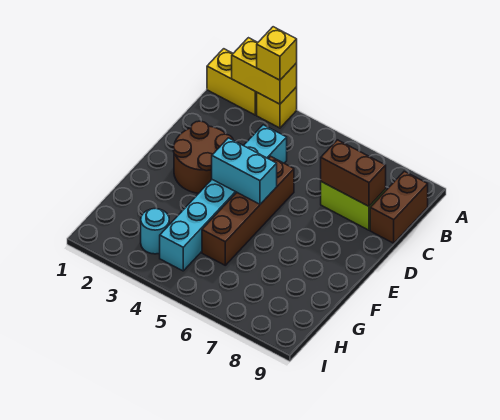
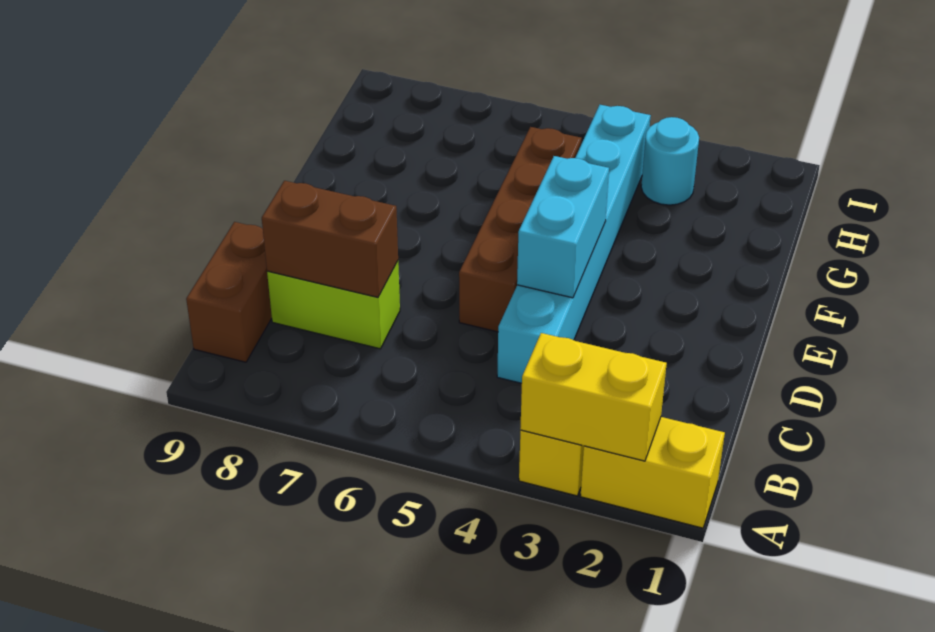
yellow 1x1 brick [257,27,297,80] -> none
brown 2x2 round brick [173,121,233,193] -> none
cyan 1x2 brick [212,138,277,204] -> cyan 1x2 brick turned to [517,156,609,298]

